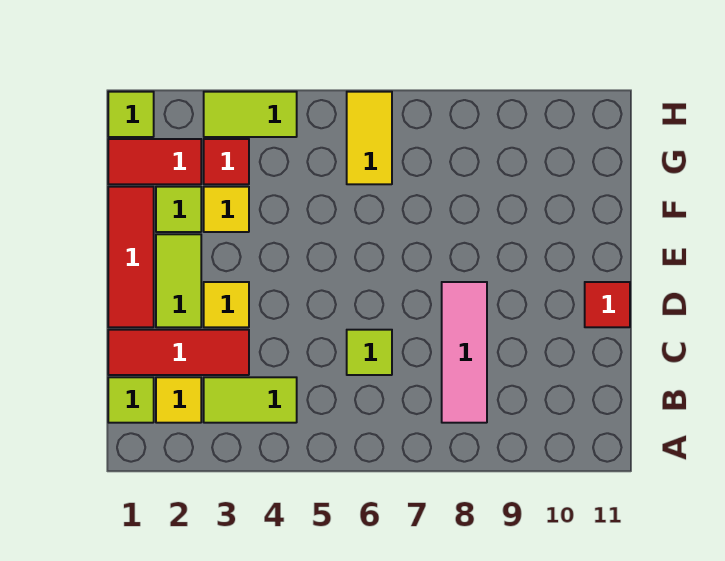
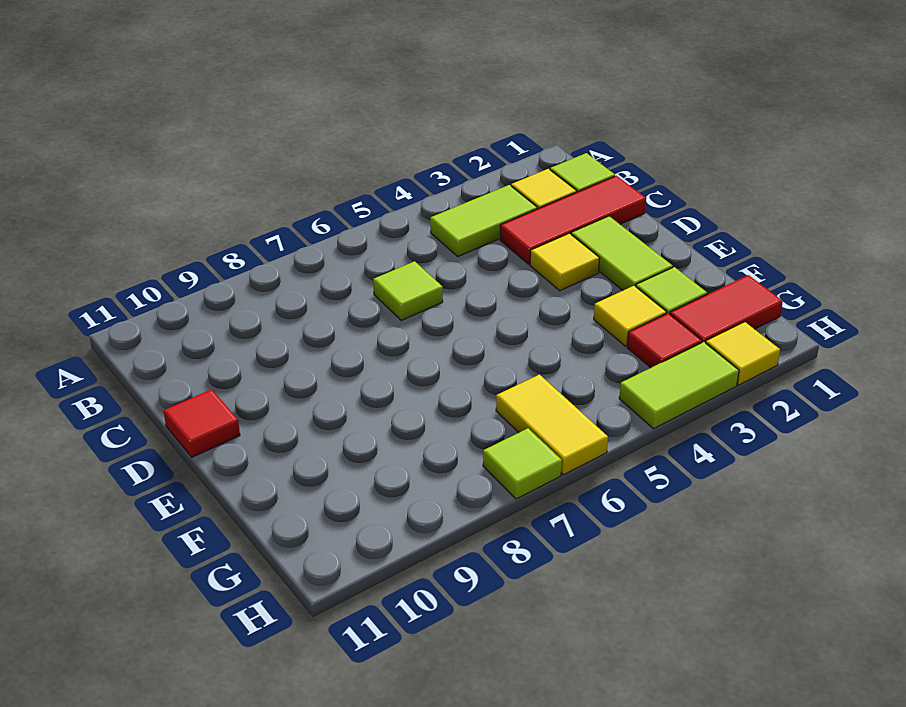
pink 1x3 tile [442,282,487,423] -> none
red 1x3 tile [108,187,154,327] -> none
lime 1x1 tile [108,92,154,137] -> lime 1x1 tile moved to [483,428,562,499]
none -> yellow 1x1 tile [706,322,780,385]

